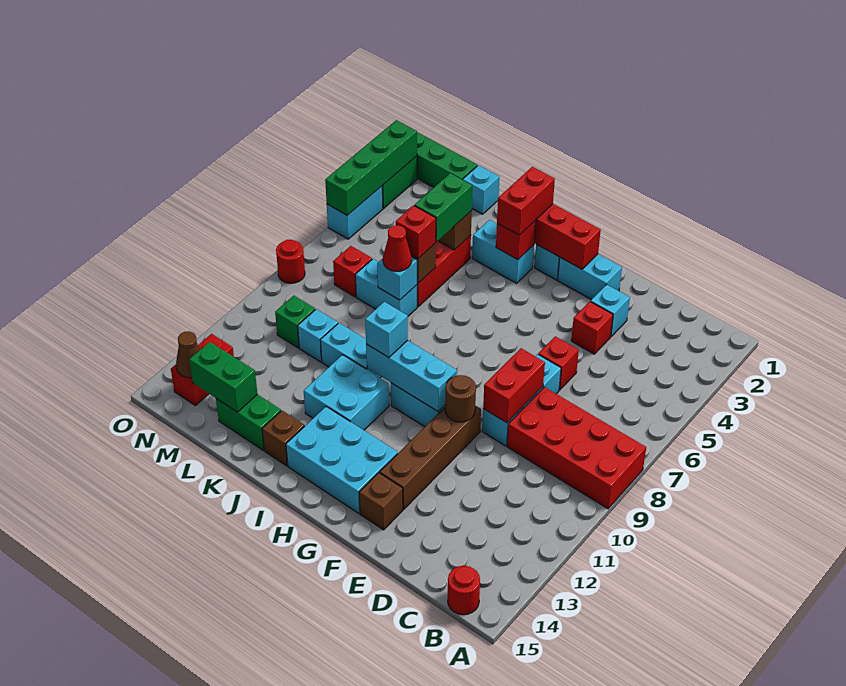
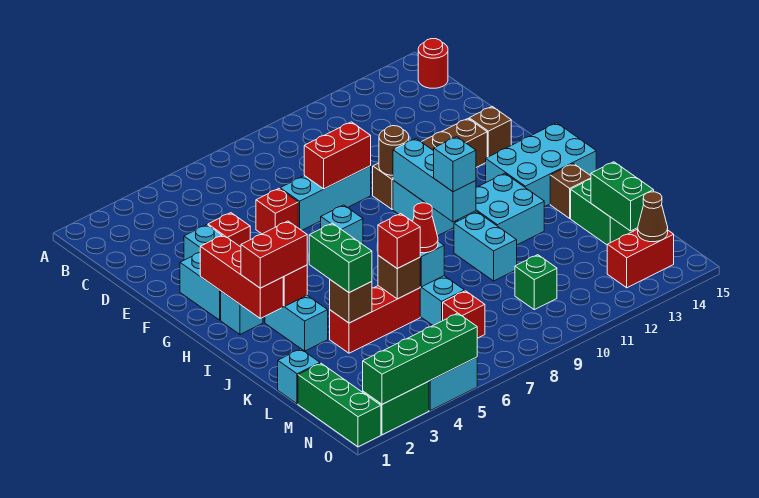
red 2x4 brick [507,387,646,509] -> none
cyan 2x3 brick [286,407,398,513] -> cyan 2x3 brick turned to [486,123,596,207]
green 1x2 brick [414,173,472,242] -> green 1x2 brick turned to [309,223,372,293]
cyan 1x1 brick [298,309,338,362] -> cyan 1x1 brick moved to [321,205,363,244]
red 1x1 round brick [276,240,305,283] -> none

